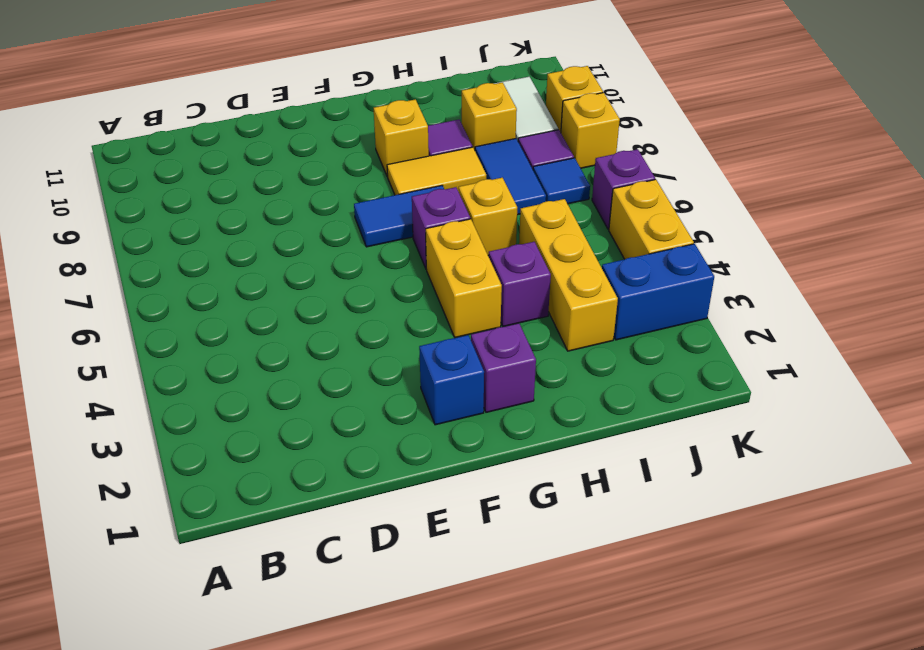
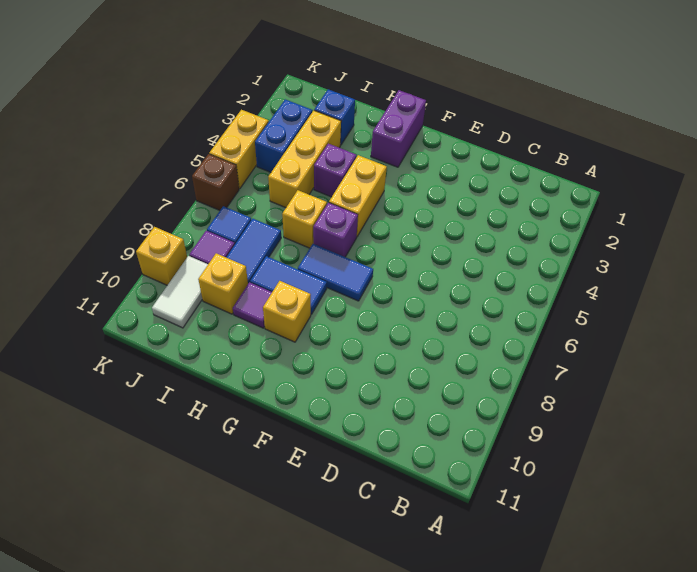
blue 1x1 brick [419,335,484,425] -> blue 1x1 brick moved to [314,89,355,145]
purple 1x1 brick [471,323,536,412] -> purple 1x2 brick [371,90,426,167]
yellow 1x2 tile [387,147,486,195] -> blue 1x2 tile [250,256,327,314]
blue 1x2 brick [602,244,714,340] -> blue 1x2 brick turned to [255,99,312,172]
purple 1x1 brick [592,149,655,229] -> brown 1x1 brick [192,154,239,210]
yellow 1x1 brick [561,93,620,168] -> none

